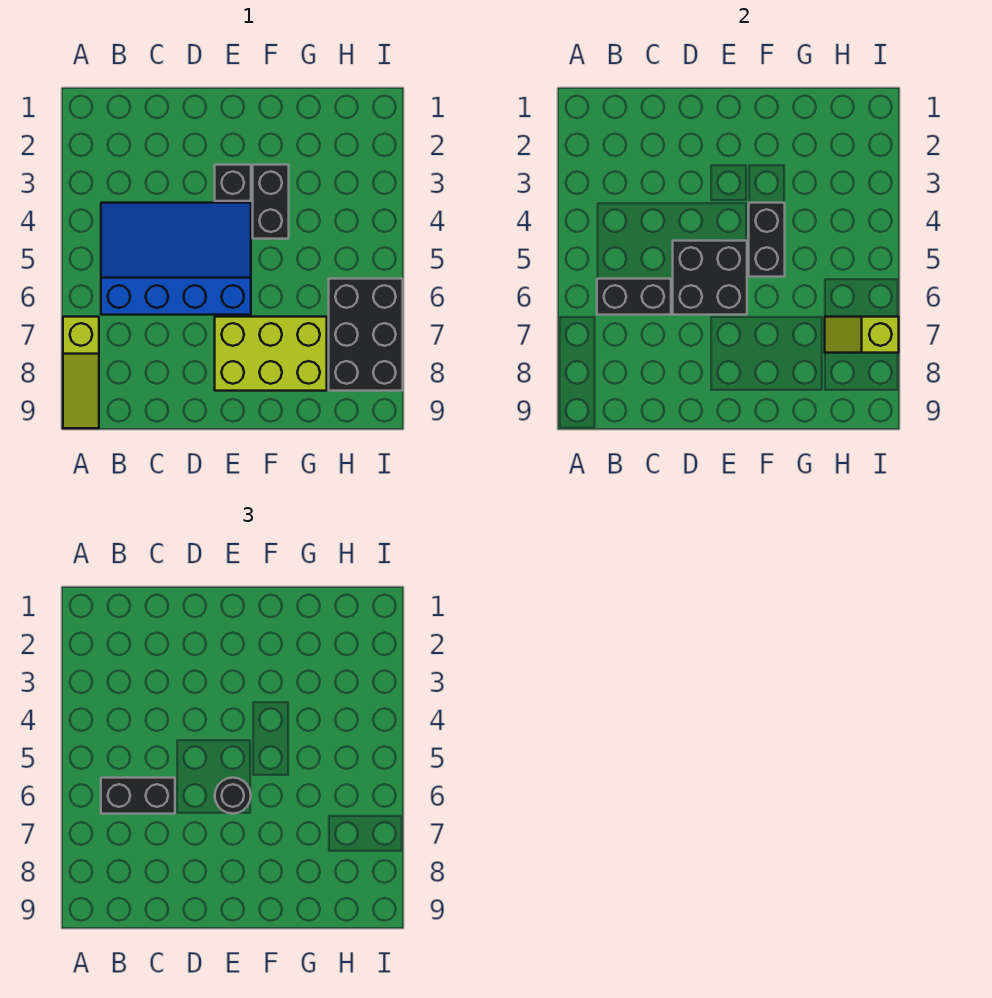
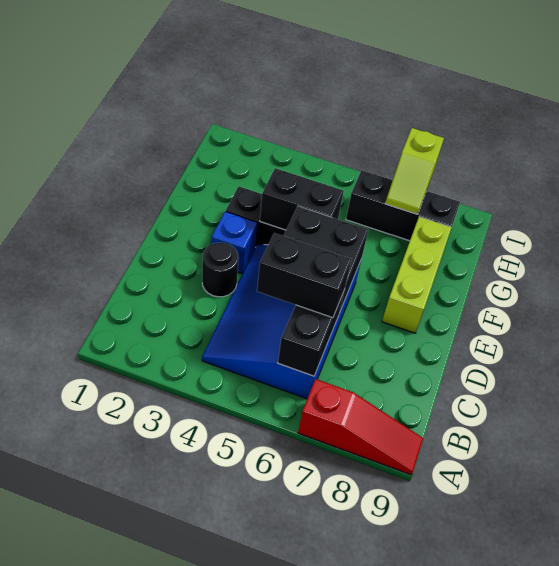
lime 1x3 slope [63,317,99,428] -> red 1x3 slope [298,379,423,475]
black 1x2 brick [101,778,175,814] -> black 1x2 brick turned to [257,233,351,318]
black 1x1 brick [215,165,251,201] -> blue 1x1 brick [211,212,257,274]
black 1x1 round brick [215,778,251,814] -> black 1x1 round brick moved to [202,242,239,297]
lime 2x3 brick [215,317,327,391] -> lime 1x3 brick [382,217,452,333]
black 2x3 brick [329,279,403,391] -> black 1x3 brick [346,170,460,241]

